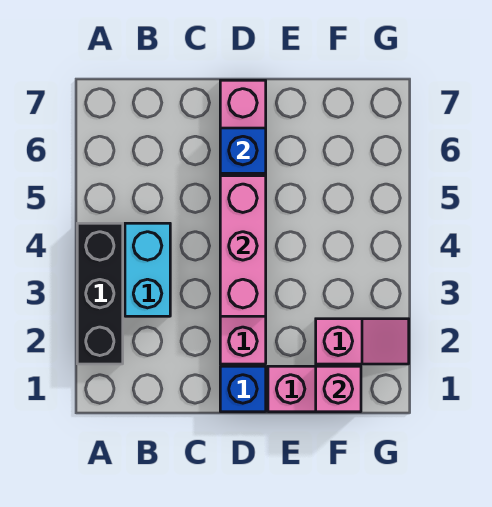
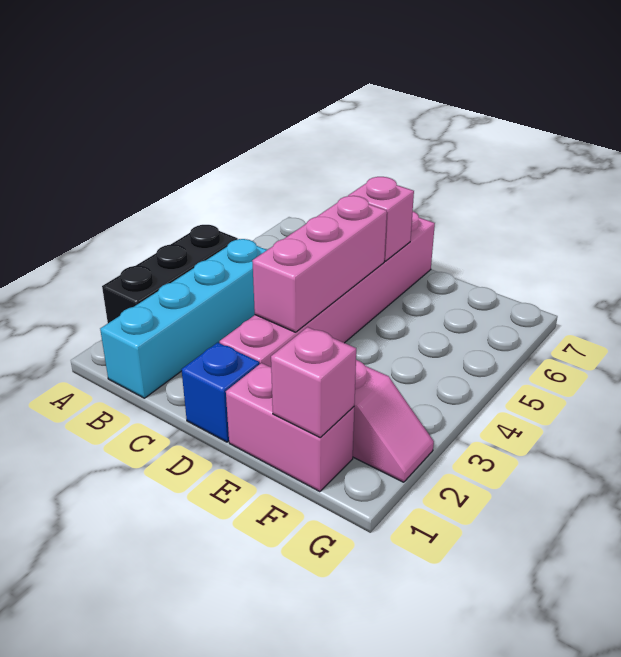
cyan 1x2 brick [125,223,170,316] -> cyan 1x4 brick [100,239,267,398]
blue 1x1 brick [220,128,266,173] -> pink 1x1 brick [348,177,414,261]

